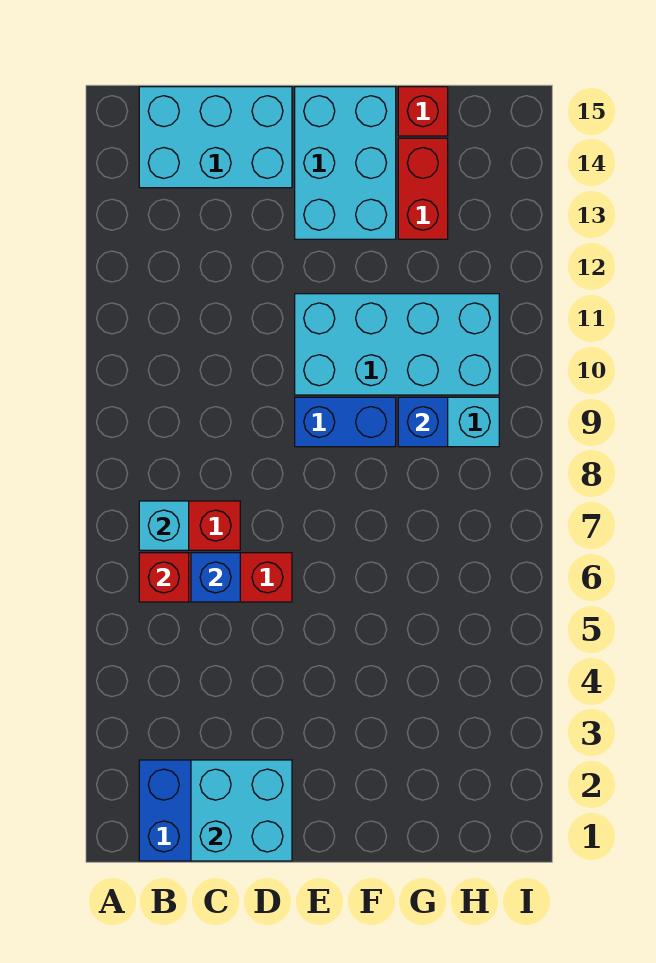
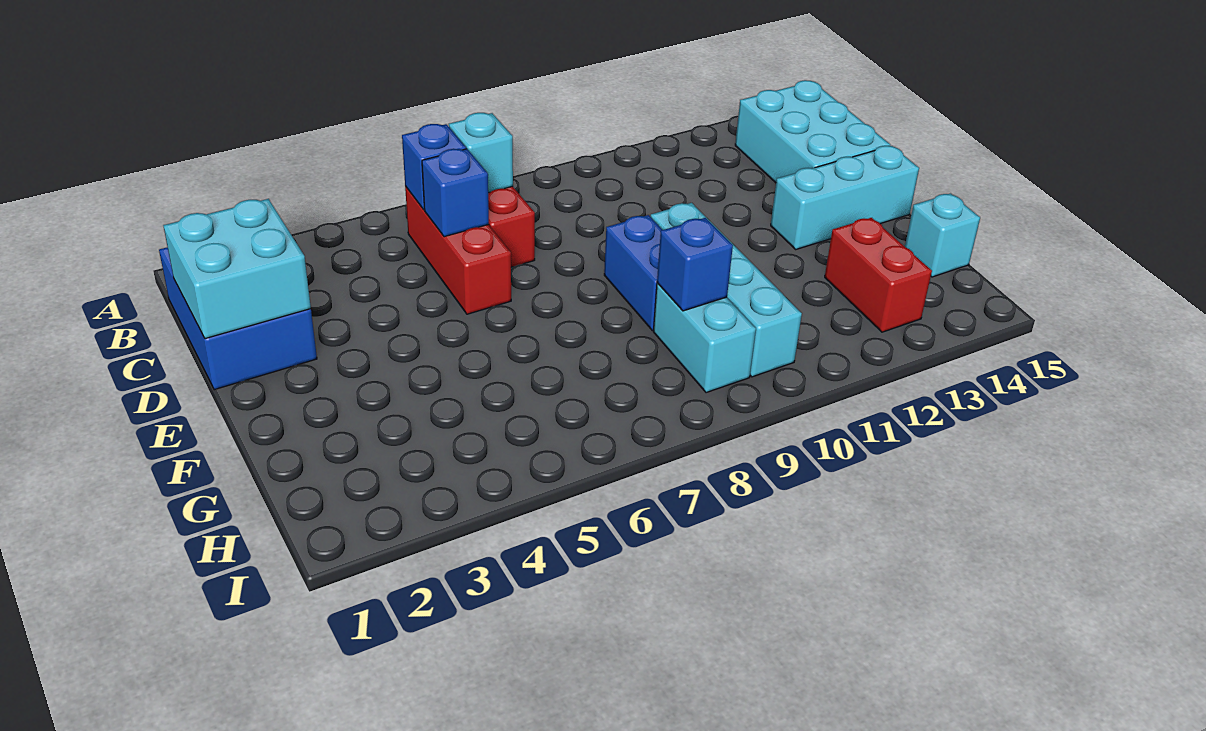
red 1x1 brick [139,553,189,602] -> blue 1x1 brick [402,124,466,210]
cyan 2x4 brick [295,294,499,395] -> cyan 1x4 brick [650,203,802,377]
cyan 2x3 brick [295,87,396,239] -> cyan 1x3 brick [771,146,919,249]
red 1x2 brick [398,138,448,239] -> red 1x2 brick turned to [825,218,932,332]
red 1x1 brick [398,87,448,136] -> cyan 1x1 brick [905,193,980,277]

